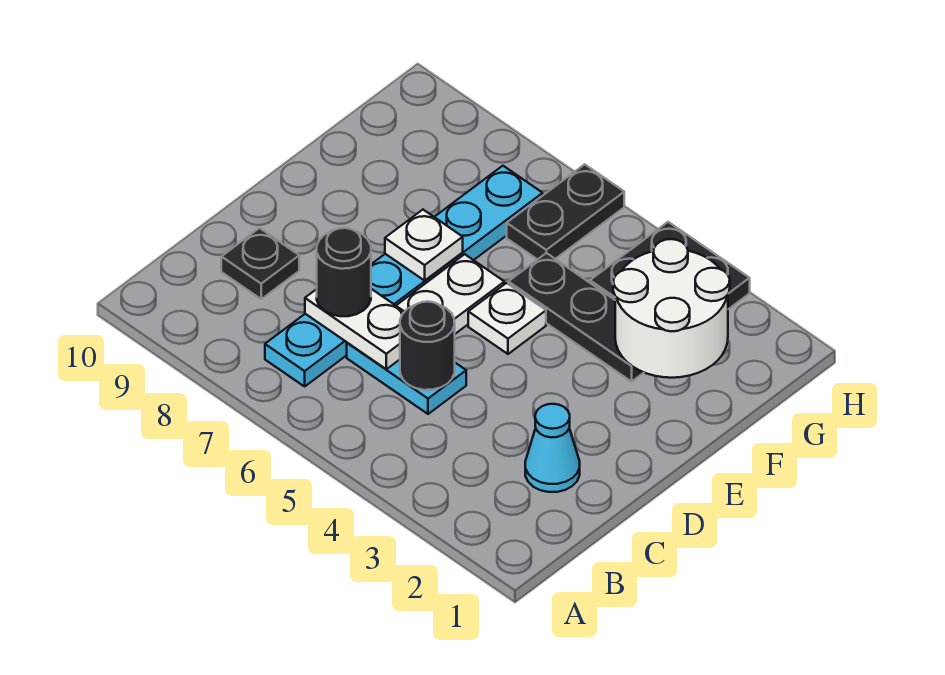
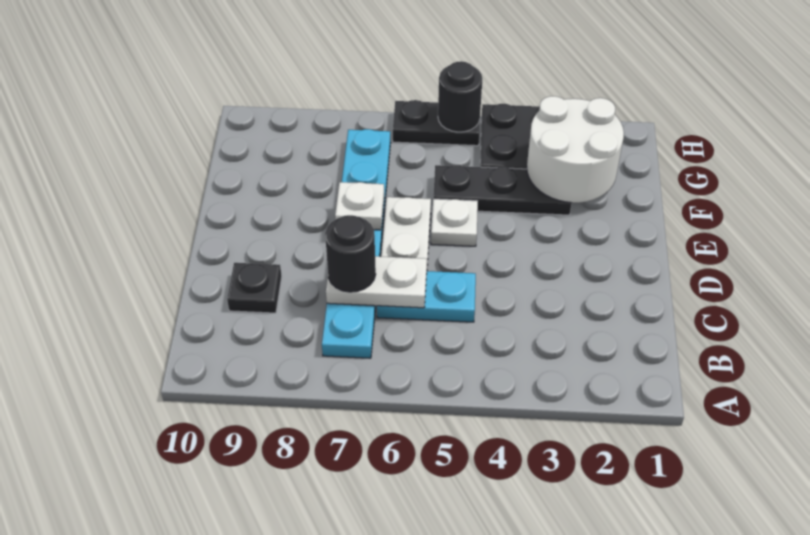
cyan 1x1 cone [525,404,580,492] -> none
black 1x1 round brick [400,302,455,390] -> black 1x1 round brick moved to [438,61,482,132]
black 1x2 plate [507,164,624,260] -> black 1x2 plate turned to [393,100,480,146]

